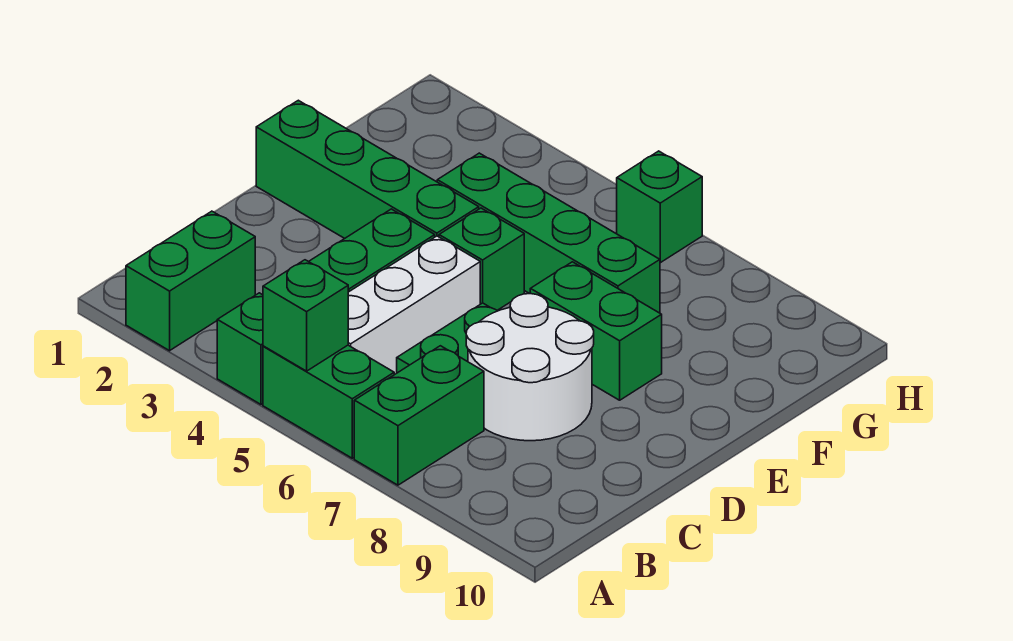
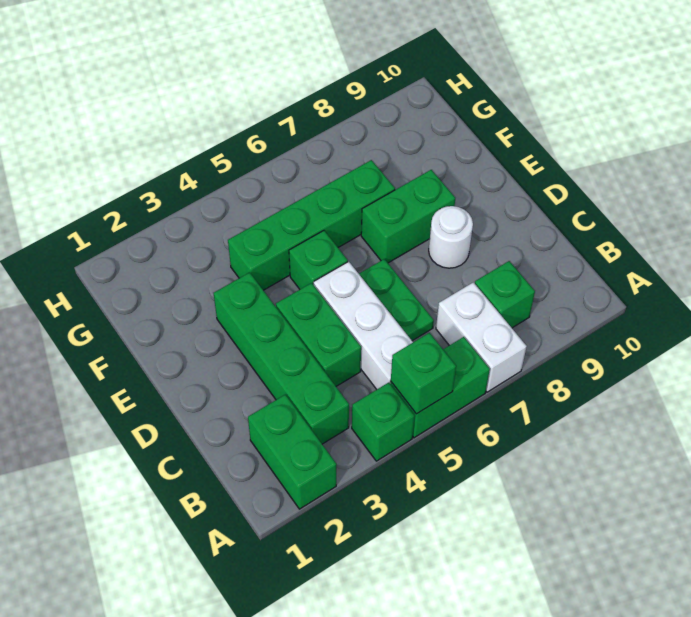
green 1x2 brick [354,346,484,485] -> white 1x2 brick [436,282,527,392]
white 2x2 round brick [466,294,594,441] -> white 1x1 round brick [429,206,473,268]
green 1x4 brick [256,100,479,239] -> green 1x4 brick turned to [214,272,349,444]
green 1x1 brick [617,151,702,263] -> green 1x1 brick moved to [475,261,535,328]

